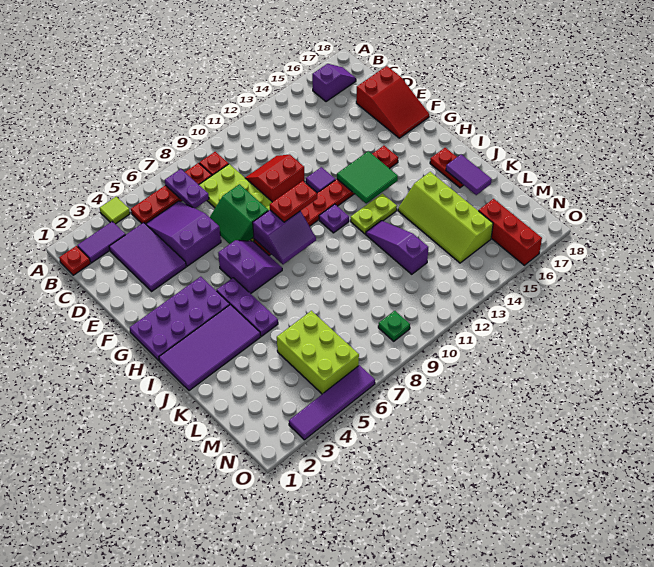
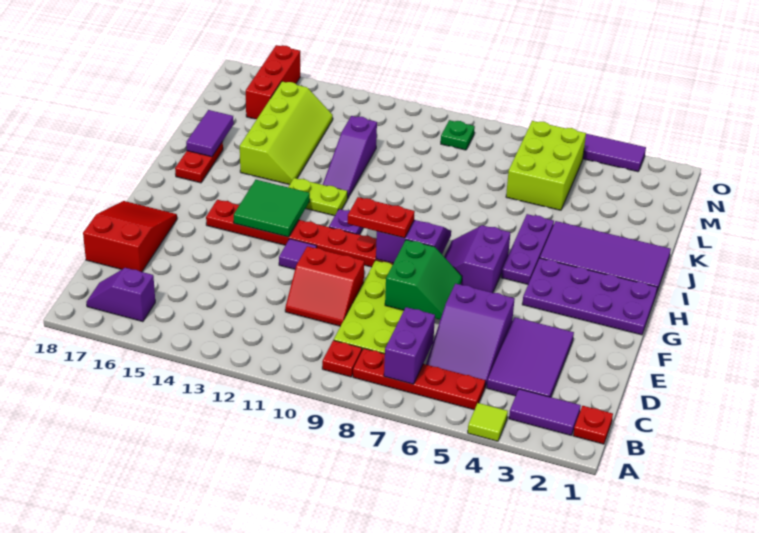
purple 1x2 plate [165,169,209,208] -> purple 1x2 brick [384,307,435,384]

